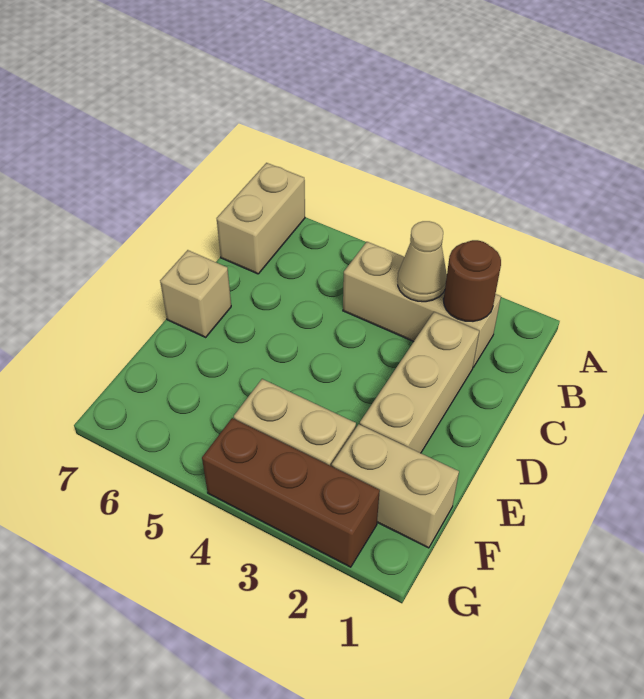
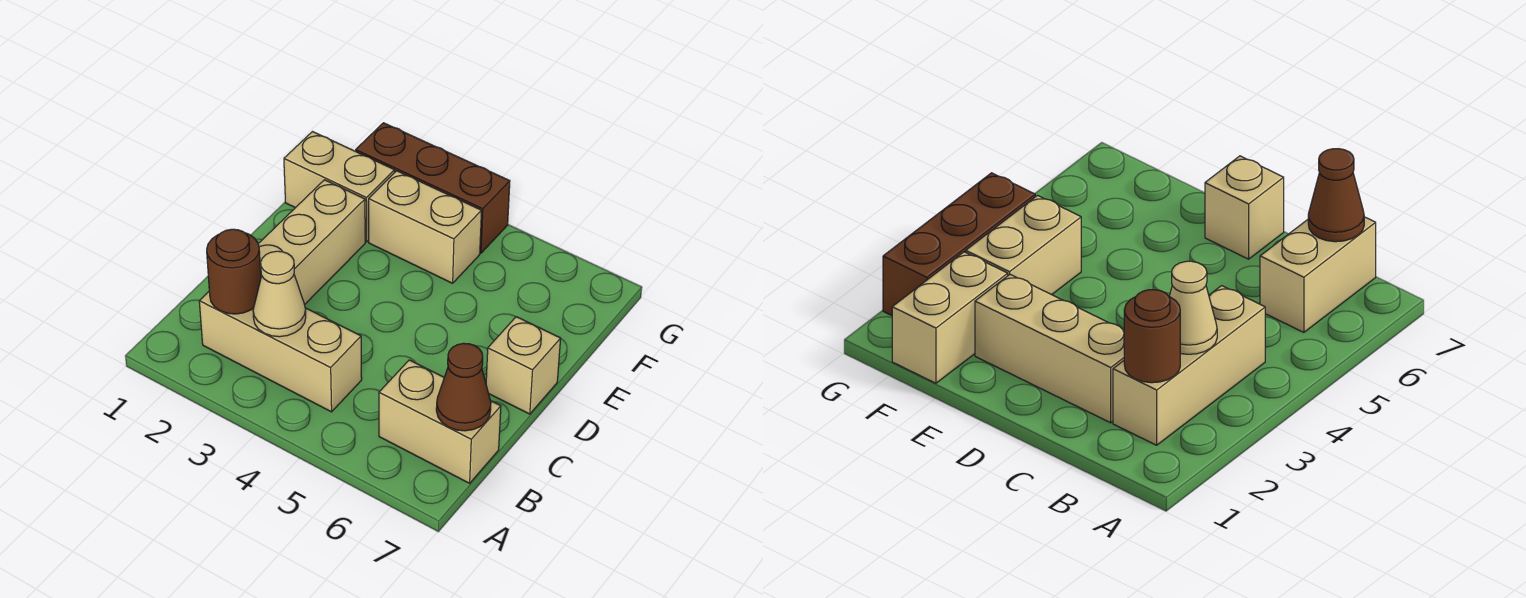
tan 1x2 brick [217,163,305,274] -> tan 1x2 brick turned to [379,360,501,483]
none -> brown 1x1 cone [436,343,491,431]

